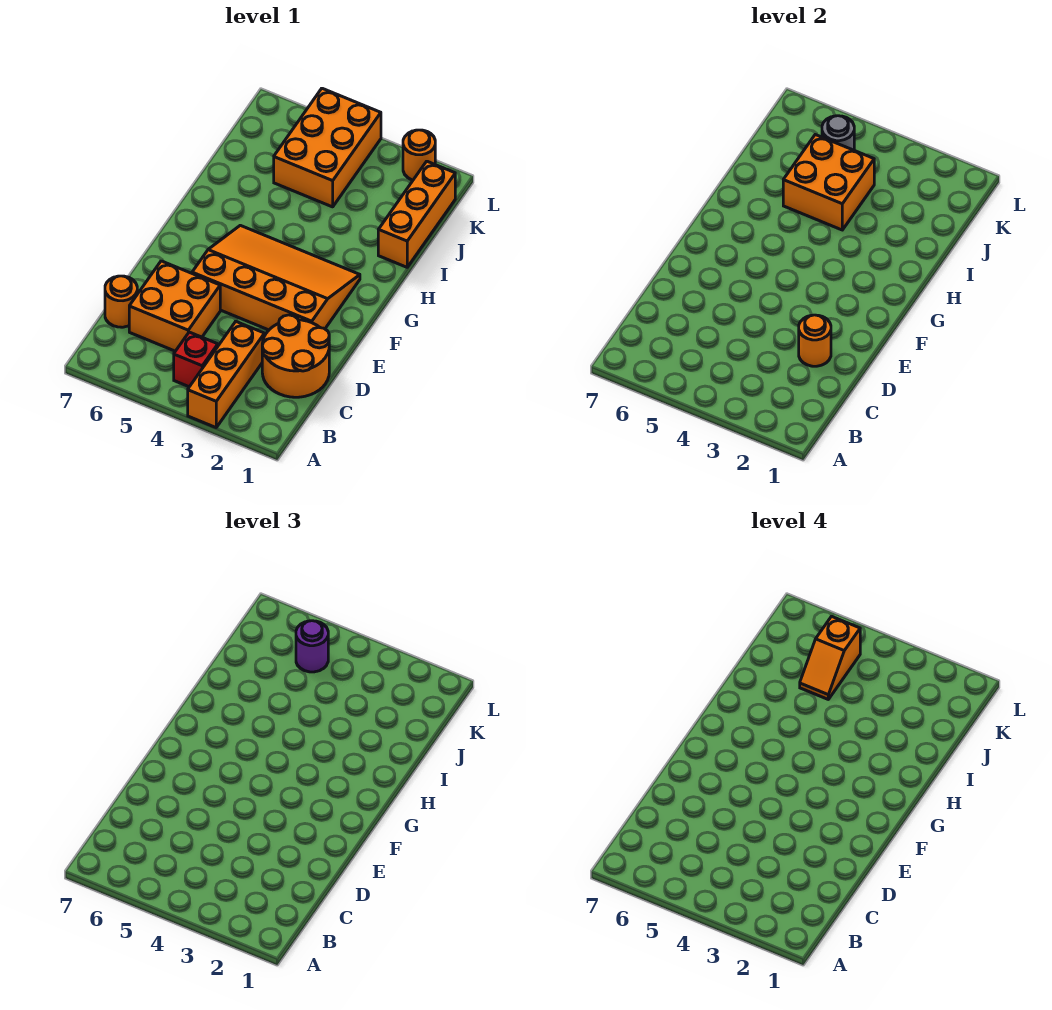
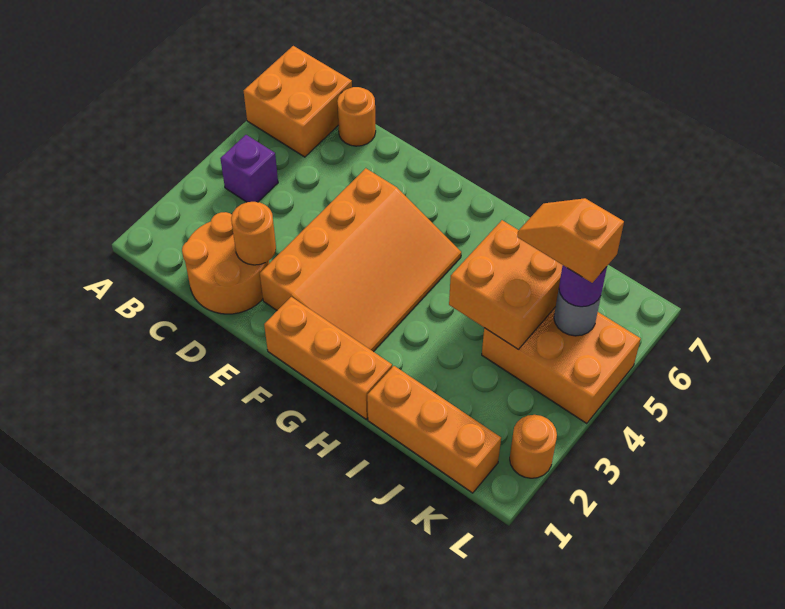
orange 1x3 brick [188,322,264,427] -> orange 1x3 brick moved to [264,297,392,419]
red 1x1 brick [174,332,218,387] -> purple 1x1 brick [220,135,278,202]
orange 2x2 brick [129,261,220,351] -> orange 2x2 brick moved to [244,46,352,157]

